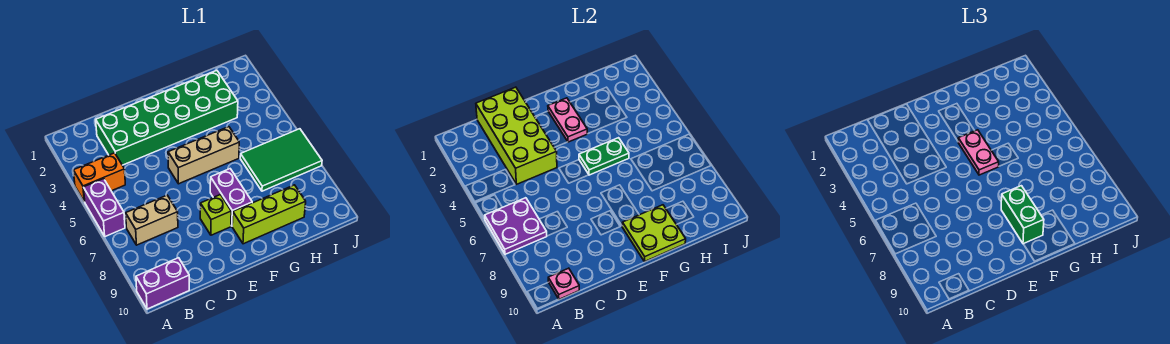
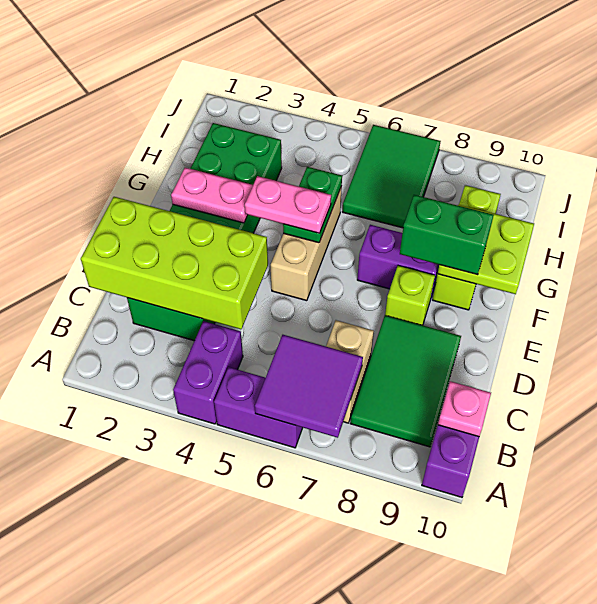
orange 1x2 brick [73,153,125,202] -> purple 1x2 brick [173,321,243,424]
purple 2x2 plate [485,198,547,254] -> purple 2x2 tile [255,335,363,438]
none -> green 2x3 tile [350,315,461,447]

